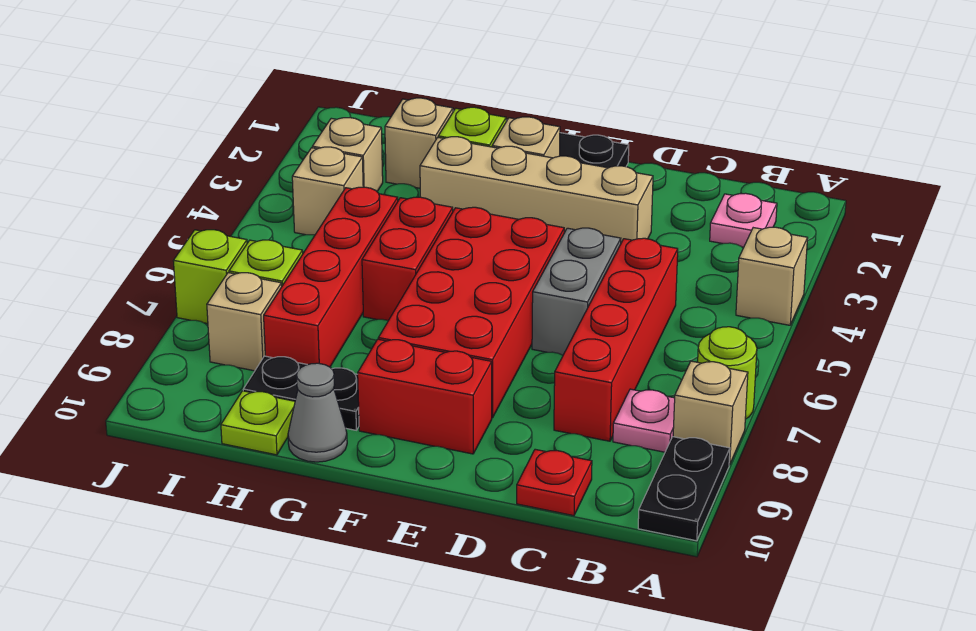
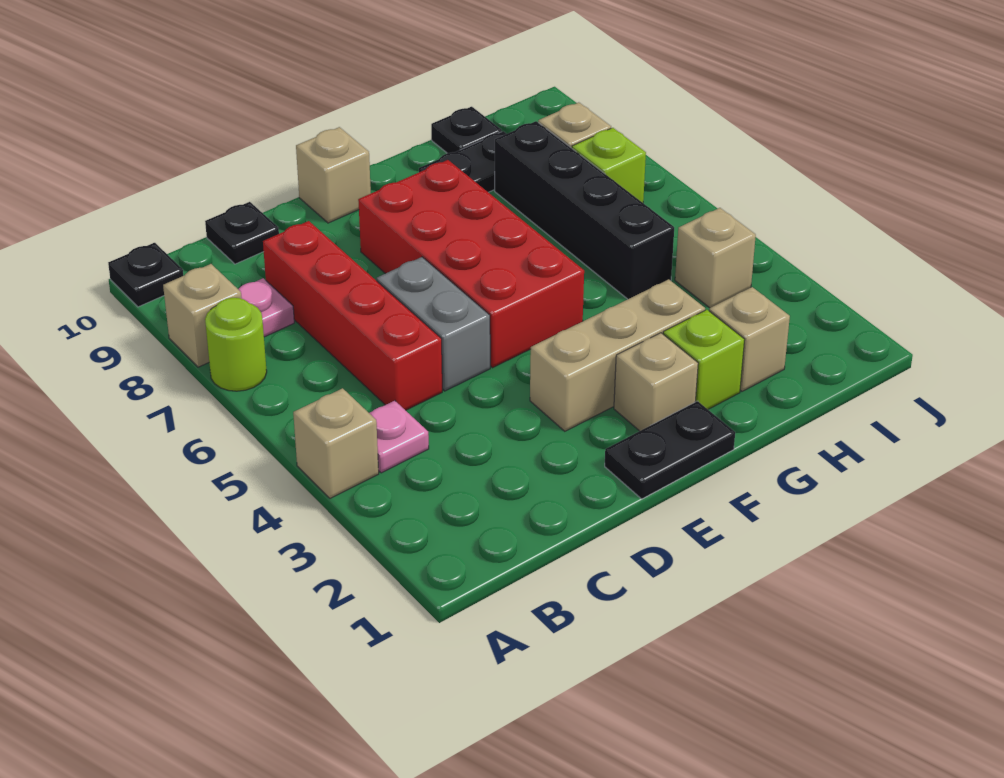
black 1x2 plate [638,437,730,541] -> black 1x1 plate [108,243,183,307]
pink 1x1 plate [710,193,777,247] -> pink 1x1 plate moved to [369,401,429,473]
red 1x1 plate [517,449,592,516] -> black 1x1 plate [205,202,279,264]
tan 1x4 brick [420,137,653,243] -> tan 1x3 brick [530,279,705,431]
red 1x2 brick [358,339,492,454] -> none
red 1x2 brick [362,197,453,321] -> none
grey 1x1 cone [288,363,347,462] -> none
red 1x4 brick [264,187,398,367] -> black 1x4 brick [495,121,674,299]
lime 1x1 plate [221,391,295,455] -> black 1x1 plate [431,107,502,153]
tan 1x1 brick [312,118,383,191] -> tan 1x1 brick moved to [296,127,371,223]
lime 1x1 brick [173,230,247,324] -> none

